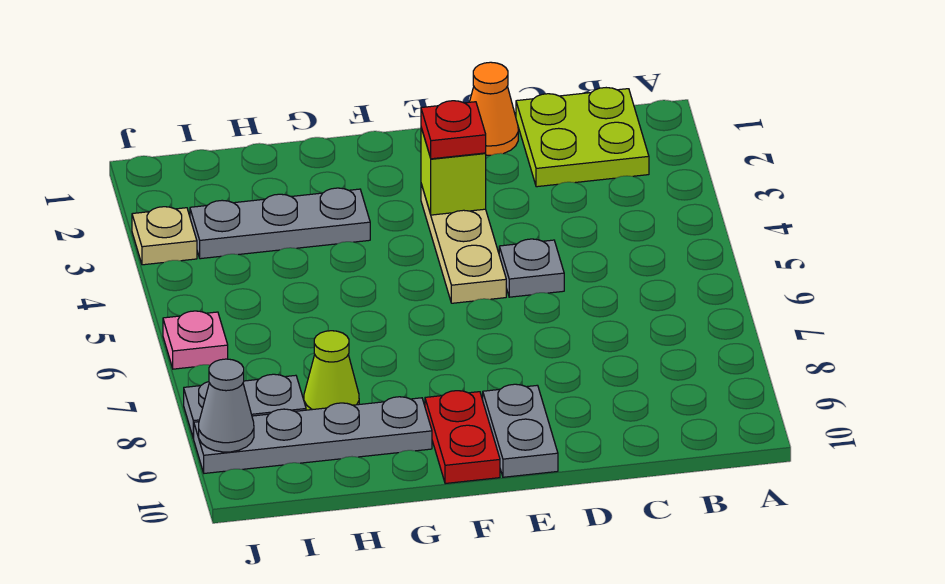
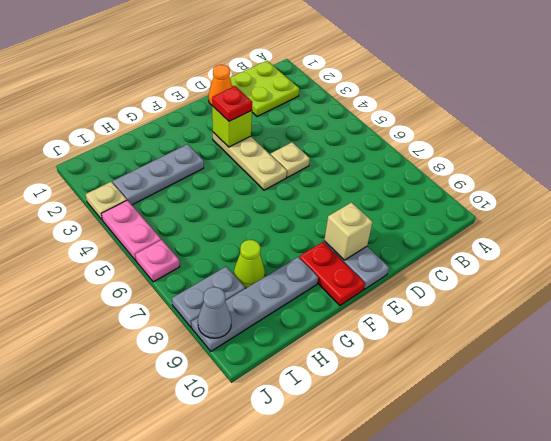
grey 1x1 plate [499,239,564,297] -> tan 1x1 plate [271,142,310,177]
none -> tan 1x1 brick [324,202,373,260]
none -> pink 1x2 plate [102,200,161,260]

